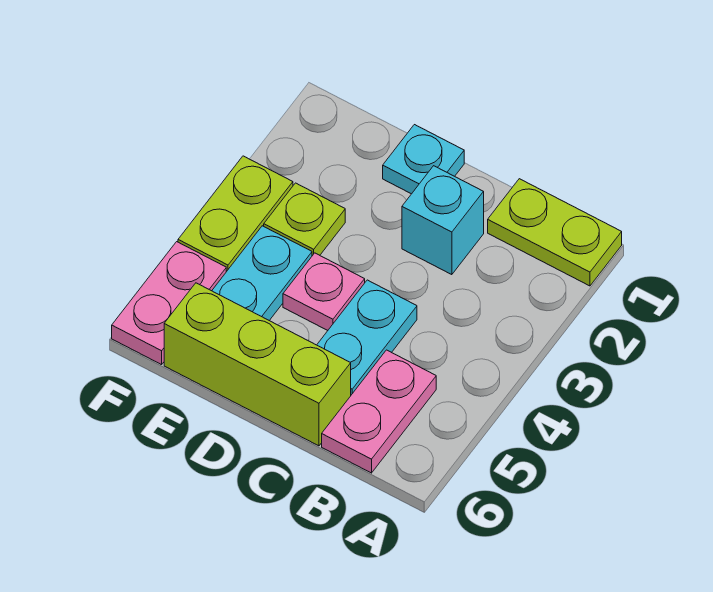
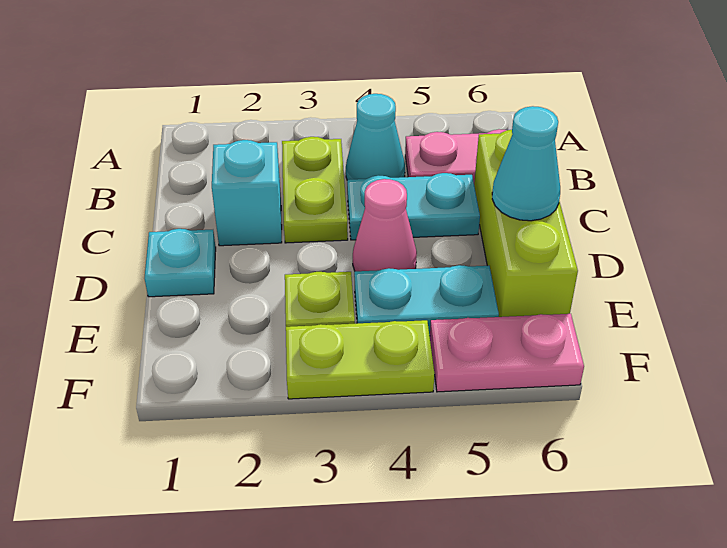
lime 1x2 plate [488,179,622,286] -> lime 1x2 plate moved to [282,137,348,243]
none -> cyan 1x1 cone [346,94,405,180]
pink 1x1 plate [283,253,365,330] -> pink 1x1 cone [353,179,417,271]
none -> cyan 1x1 cone [492,106,560,221]

